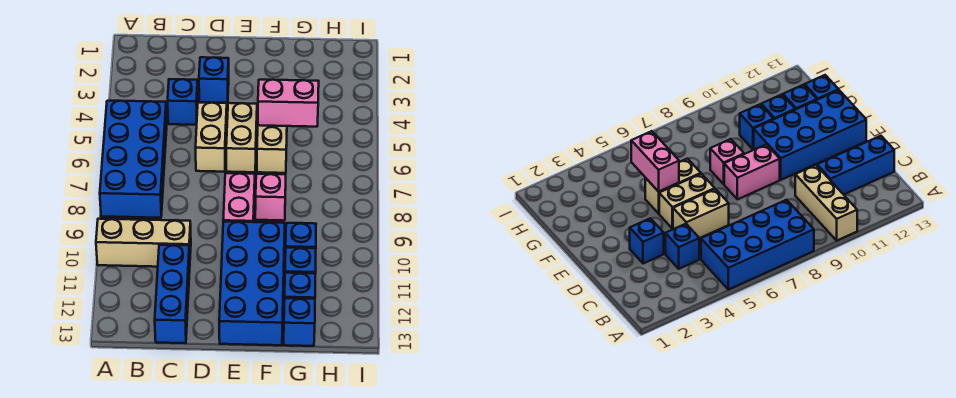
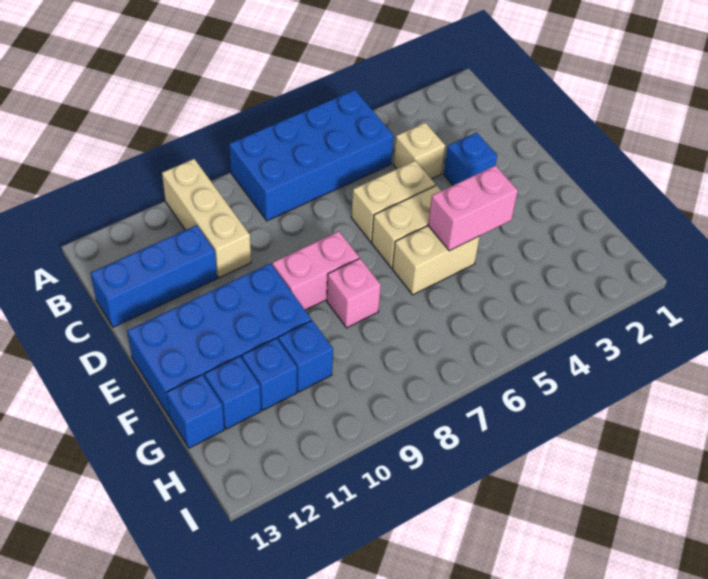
blue 1x1 brick [168,79,198,125] -> tan 1x1 brick [393,123,445,179]
pink 1x2 brick [258,80,319,127] -> pink 1x2 brick turned to [428,165,518,251]

